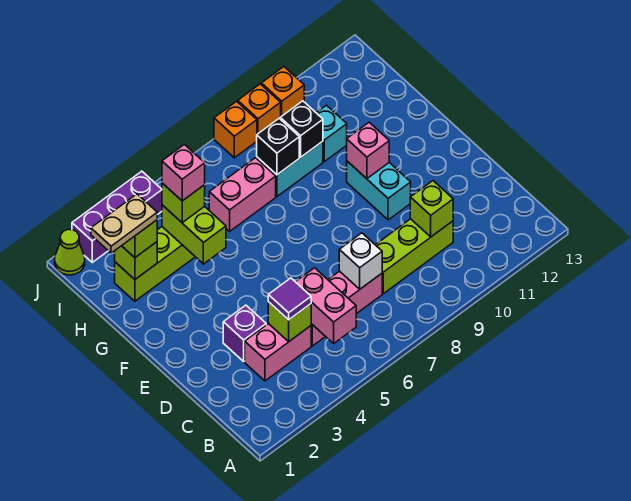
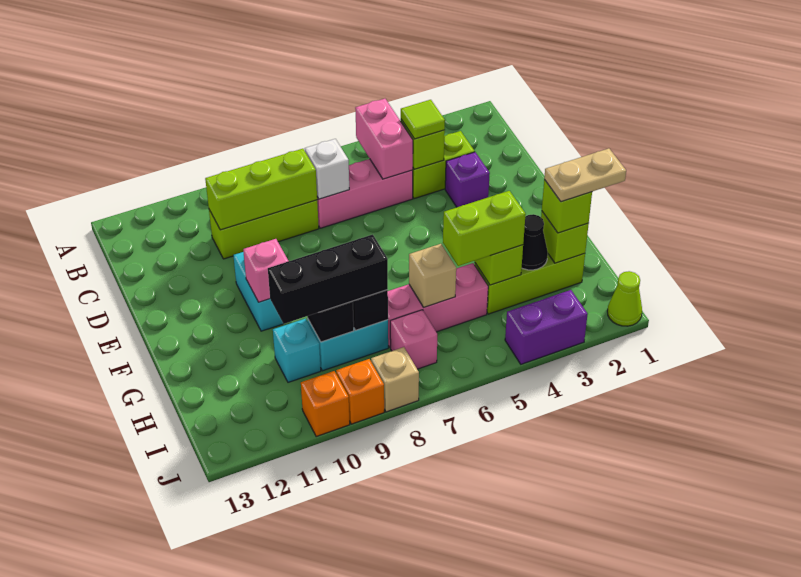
pink 1x2 brick [245,324,311,381] -> lime 1x2 brick [413,131,475,199]
purple 1x1 tile [268,278,311,320] -> lime 1x1 tile [401,100,445,139]
lime 1x1 brick [410,181,453,237] -> lime 1x3 brick [205,149,317,230]
none -> black 1x1 cone [522,214,548,270]
lime 1x1 brick [162,183,205,223] -> lime 1x2 brick [443,191,526,266]
pink 1x1 brick [162,145,205,201] -> pink 1x1 brick moved to [390,310,437,369]
pink 1x2 brick [209,158,276,231] -> pink 1x3 brick [388,263,488,348]
none -> tan 1x1 brick [409,244,456,307]
none -> black 1x3 brick [268,235,388,324]
purple 1x3 brick [72,171,162,262] -> purple 1x2 brick [505,290,588,364]
orange 1x1 brick [214,101,257,158] -> tan 1x1 brick [371,347,419,412]

